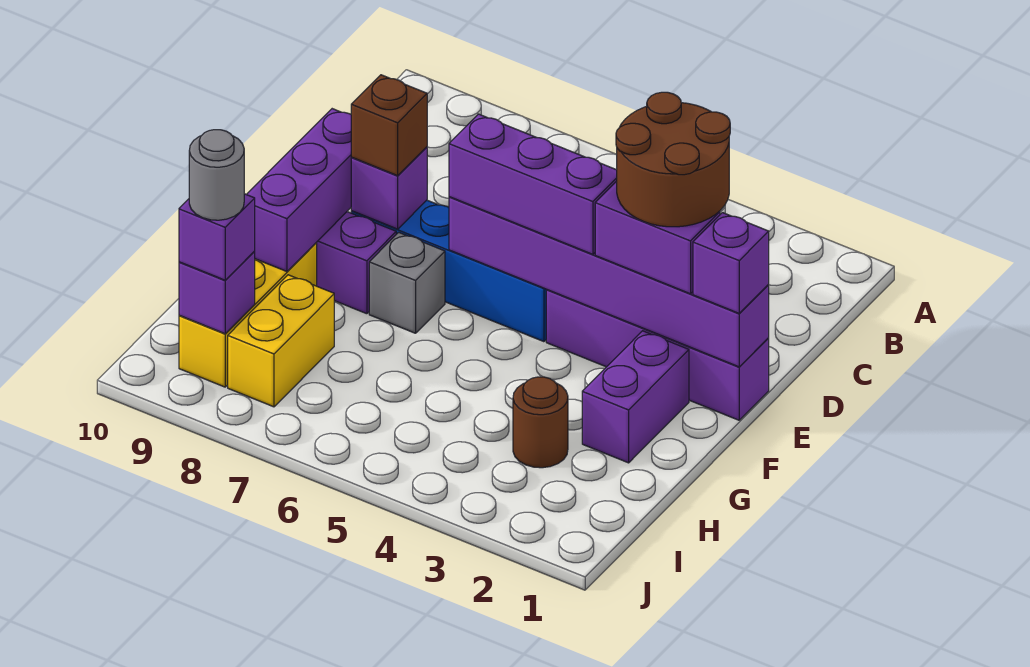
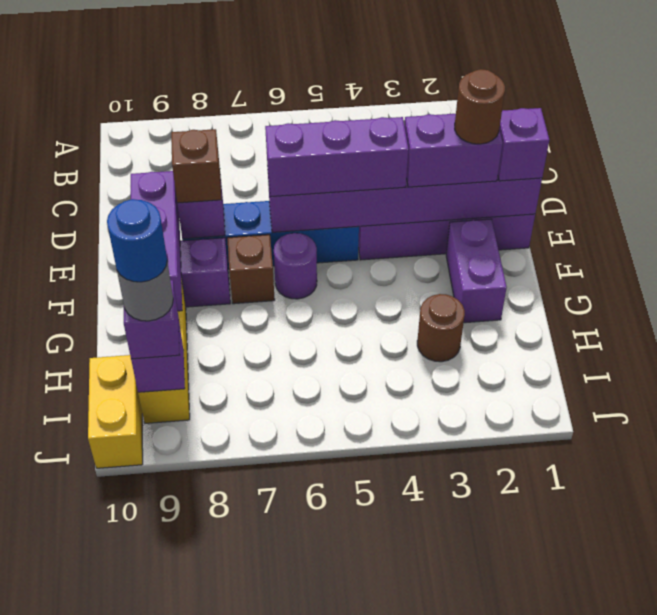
brown 2x2 round brick [616,92,730,227] -> brown 1x1 round brick [455,69,505,144]
none -> purple 1x1 round brick [274,233,317,299]
grey 1x1 brick [369,232,445,333] -> brown 1x1 brick [227,235,275,304]
yellow 1x2 brick [228,275,334,407] -> yellow 1x2 brick moved to [88,355,143,468]
none -> blue 1x1 round brick [107,199,167,282]

